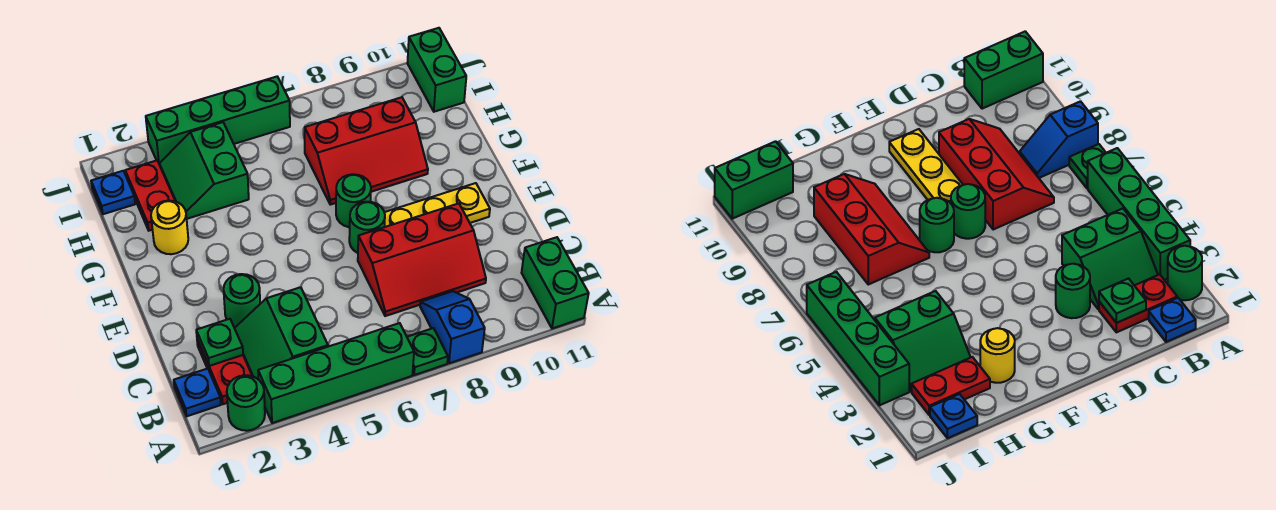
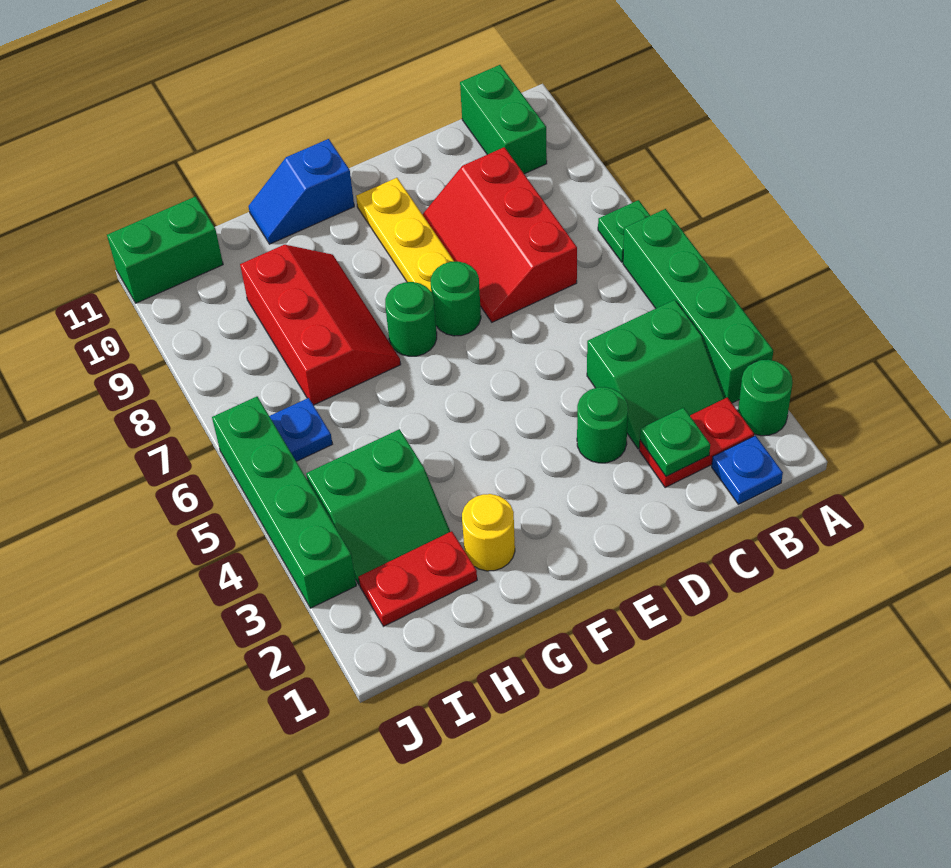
blue 1x2 slope [420,291,485,363] -> blue 1x2 slope moved to [249,139,354,244]
green 1x2 brick [522,237,589,329] -> green 1x2 brick turned to [460,65,547,174]
red 2x3 slope [358,203,486,316] -> red 2x3 slope turned to [422,147,577,322]
blue 1x1 plate [91,171,135,214] -> blue 1x1 plate moved to [269,398,332,461]

